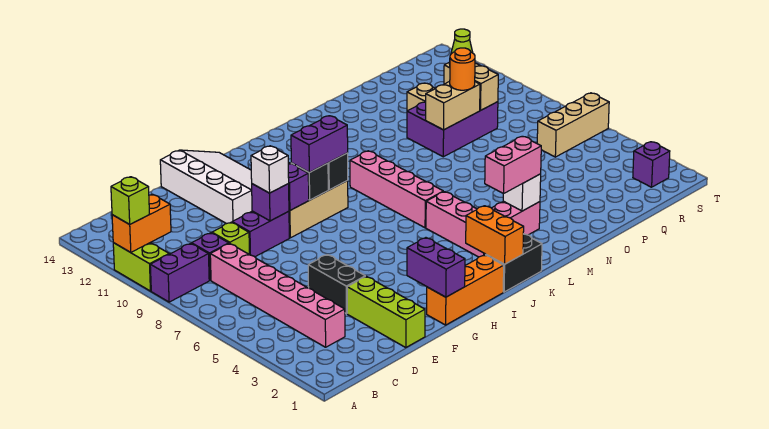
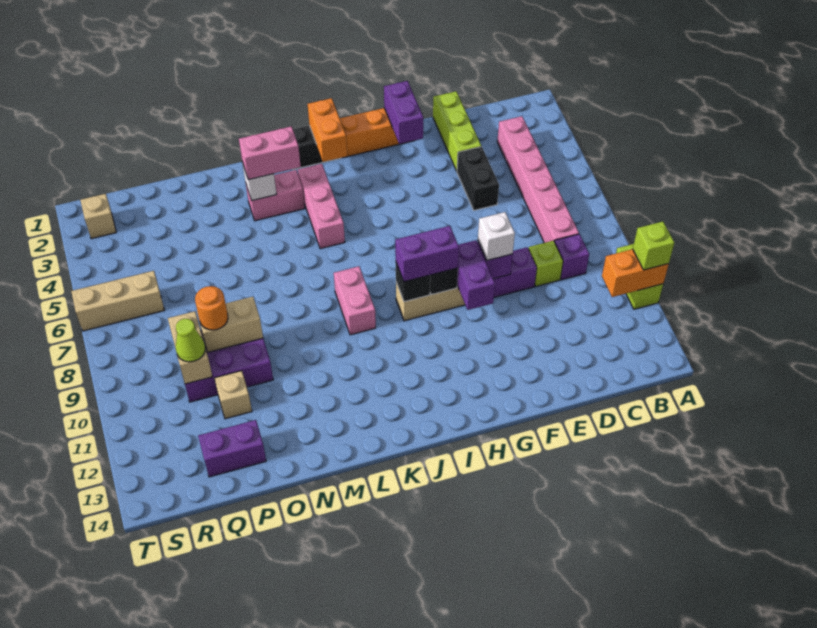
purple 1x2 brick [150,243,209,302] -> purple 1x2 brick moved to [198,420,266,477]
white 3x4 slope [160,150,252,224] -> none
pink 1x4 brick [350,151,443,228] -> pink 1x2 brick [334,266,376,335]
purple 1x1 brick [633,142,670,187] -> tan 1x1 brick [80,194,116,239]

